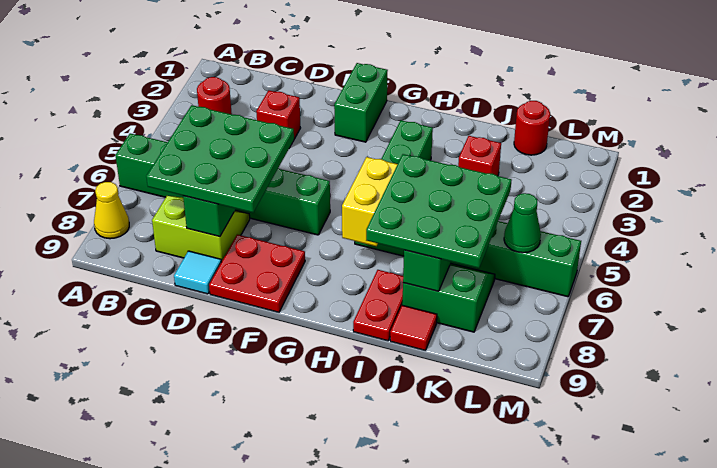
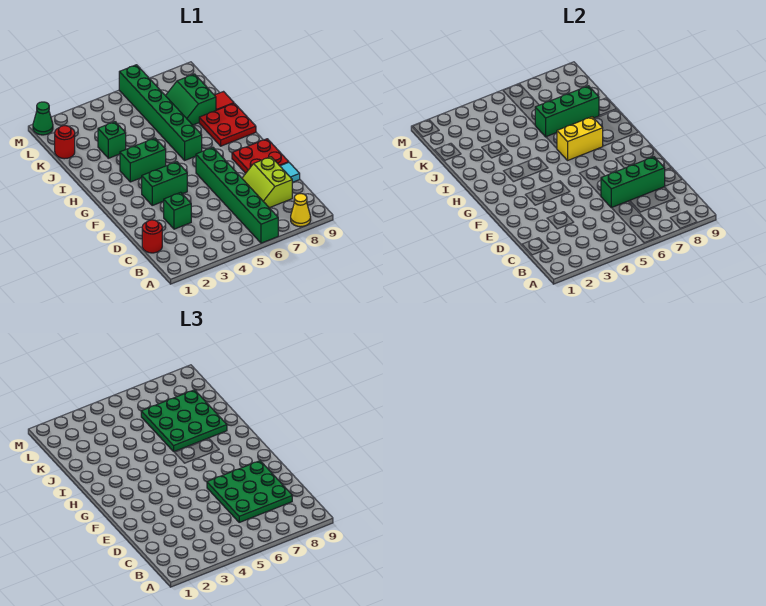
red 1x1 round brick [197,77,232,114] -> red 1x1 round brick moved to [142,220,162,253]
red 1x1 brick [256,90,300,139] -> green 1x1 brick [164,192,191,229]
green 1x2 brick [334,63,388,142] -> green 1x2 brick moved to [142,162,187,205]
red 1x2 plate [353,270,403,341] -> red 2x2 plate [199,103,256,146]
red 1x1 brick [458,136,501,176] -> green 1x1 brick [98,122,126,158]
green 1x1 cone [504,193,541,253] -> green 1x1 cone moved to [33,102,53,135]

